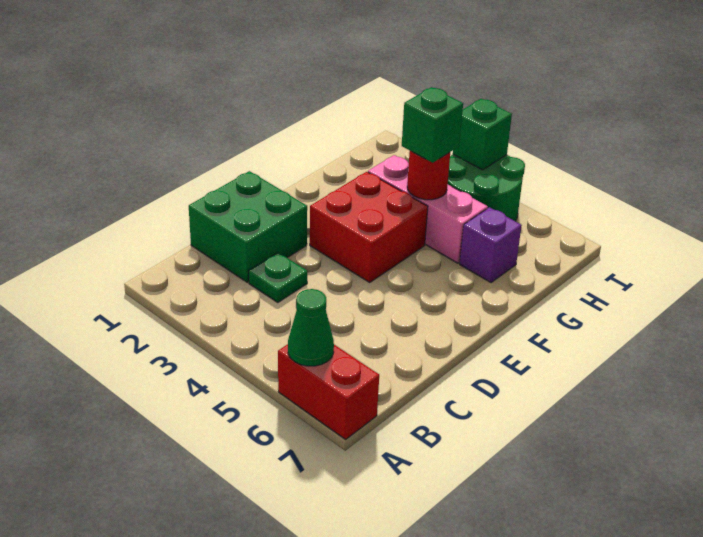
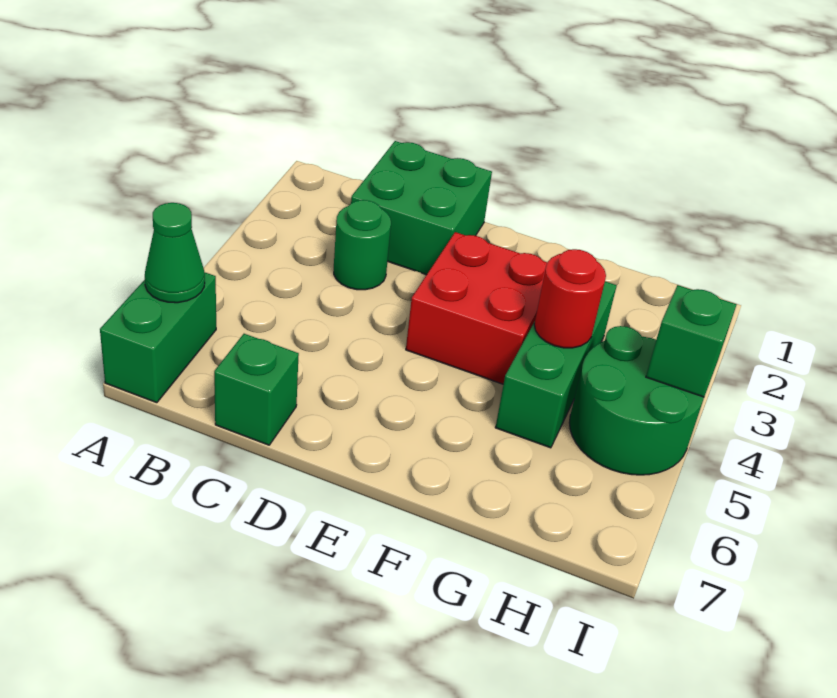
red 1x2 brick [278,344,379,439] -> green 1x2 brick [100,272,216,403]
green 1x1 plate [249,252,307,303] -> green 1x1 round brick [334,200,391,290]
pink 1x3 brick [368,155,488,263] -> green 1x3 brick [495,281,617,448]
green 1x1 brick [402,87,463,163] -> green 1x1 brick moved to [214,334,299,445]
purple 1x1 brick [460,207,522,283] -> none

